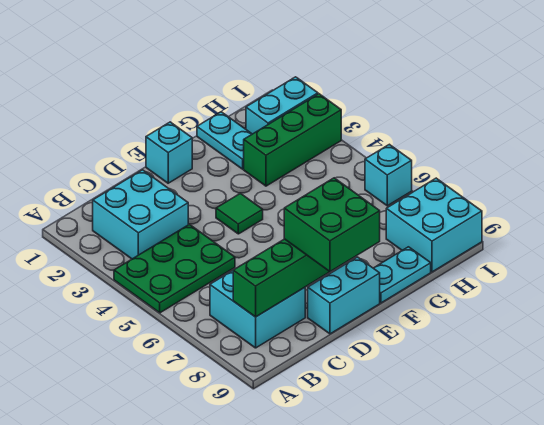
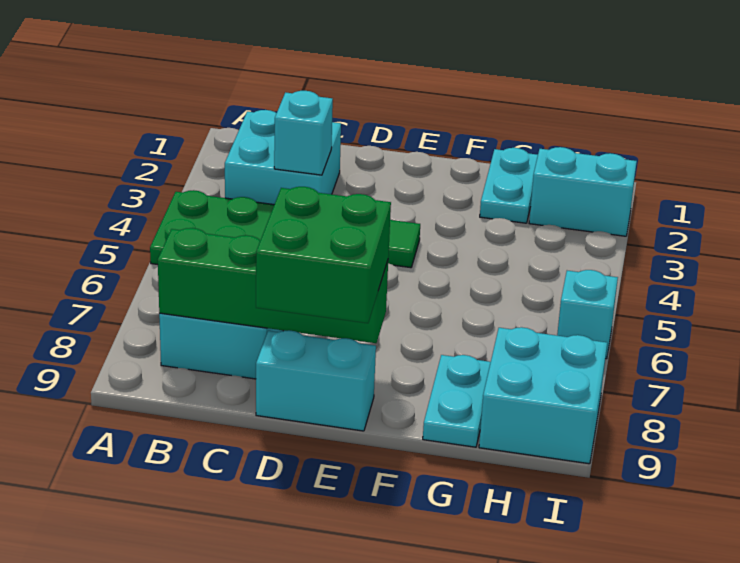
cyan 1x1 brick [146,122,192,183] -> cyan 1x1 brick moved to [274,91,333,175]
cyan 1x2 plate [374,247,431,303] -> cyan 1x2 plate turned to [423,355,491,447]
green 1x3 brick [244,94,341,186] -> none

